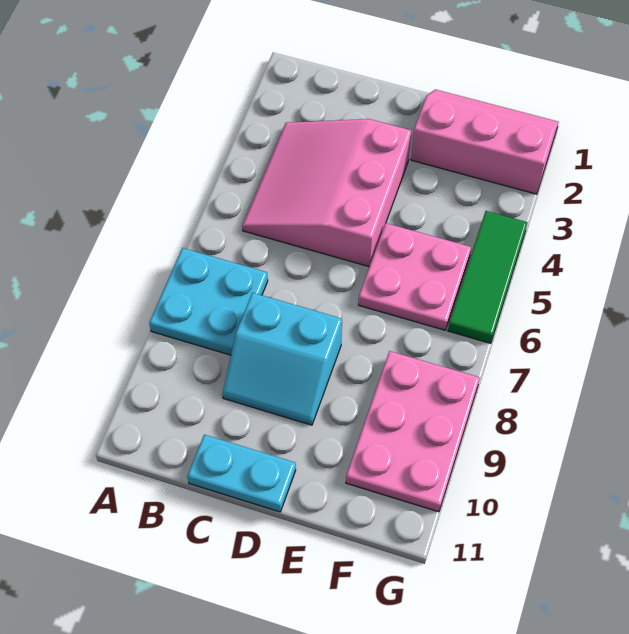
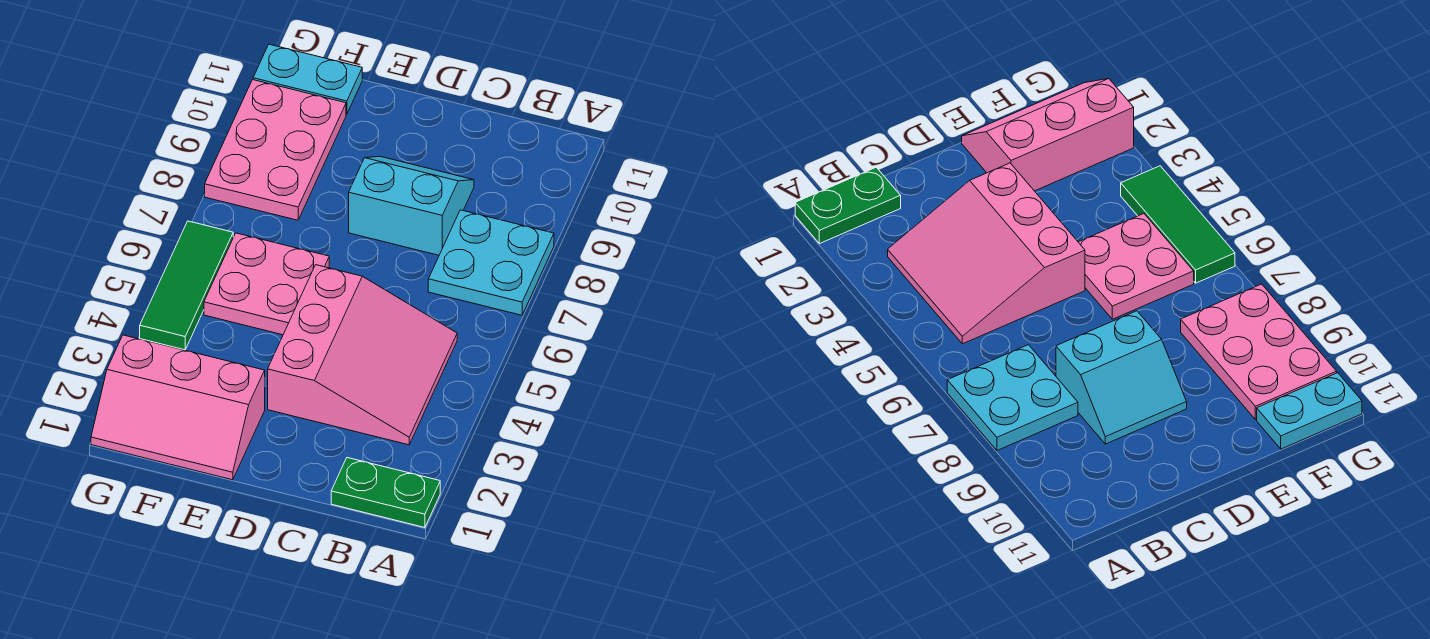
none -> green 1x2 plate [331,458,440,528]
cyan 1x2 plate [187,435,296,512] -> cyan 1x2 plate moved to [253,44,362,114]

